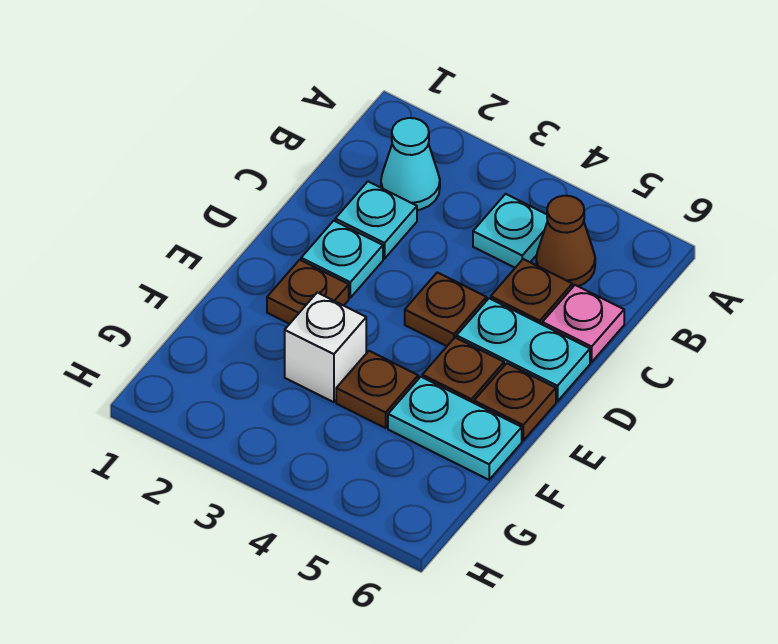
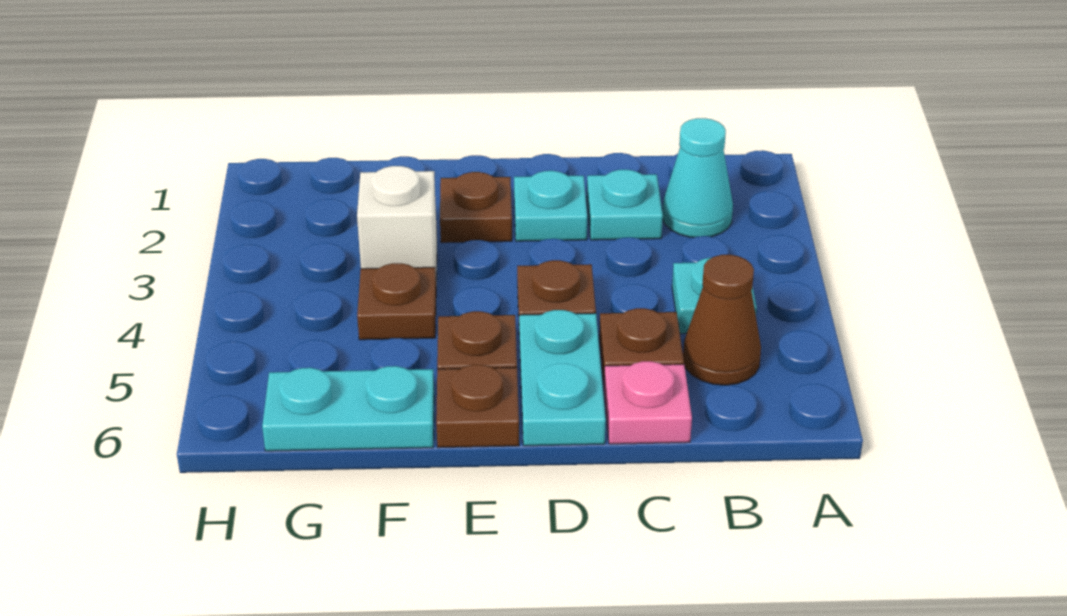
cyan 1x2 plate [388,377,522,480] -> cyan 1x2 plate turned to [262,366,434,451]

